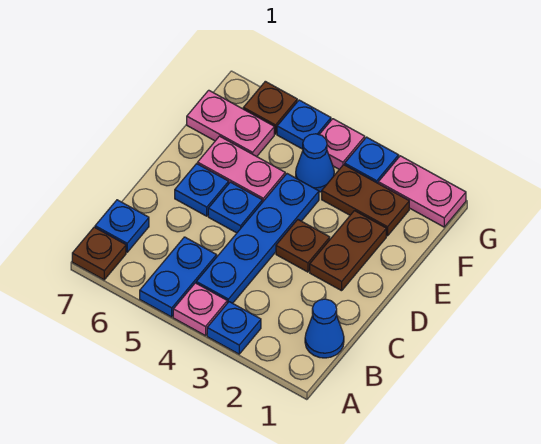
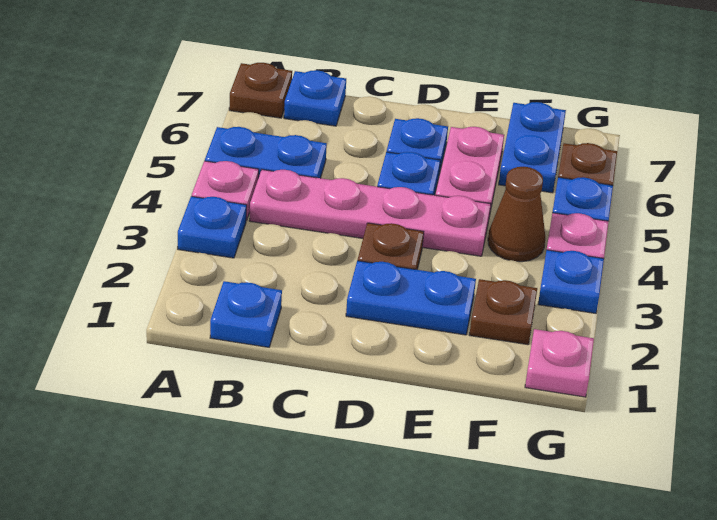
blue 1x1 cone [305,299,344,358] -> blue 1x1 plate [210,281,282,347]
blue 1x4 plate [196,174,319,303] -> pink 1x4 plate [249,170,491,256]
brown 1x2 plate [310,211,386,291] -> blue 1x2 plate [346,261,476,335]
brown 1x2 plate [322,165,409,236] -> brown 1x1 plate [470,279,537,345]
blue 1x1 cone [296,134,334,192] -> brown 1x1 cone [488,167,545,262]
pink 1x2 plate [187,90,274,157] -> blue 1x2 plate [499,102,566,193]
pink 1x2 plate [378,156,466,227] -> pink 1x1 plate [525,329,594,397]

